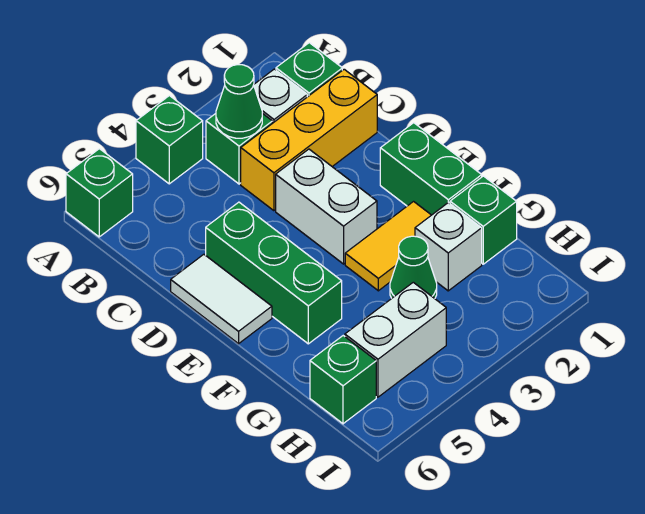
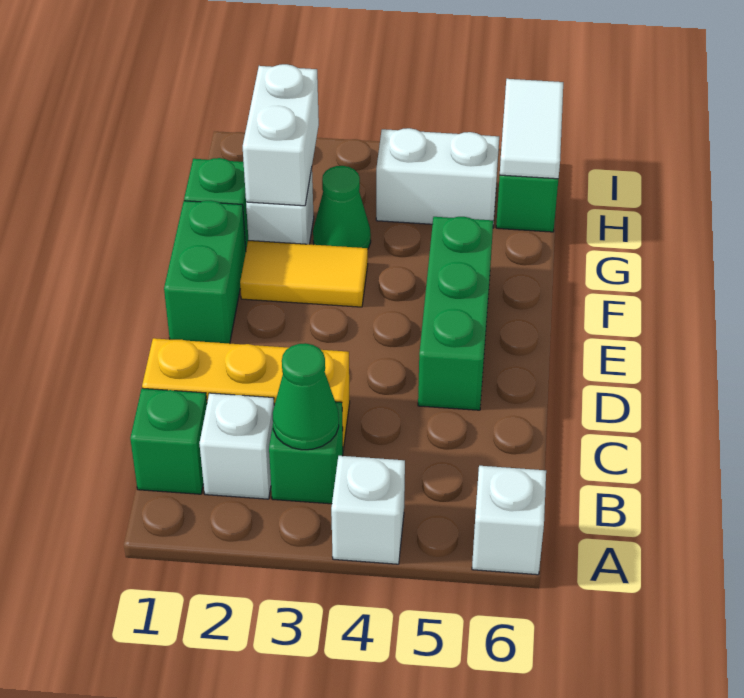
green 1x1 brick [136,96,203,184] -> white 1x1 brick [331,456,405,564]
green 1x1 brick [66,149,133,237] -> white 1x1 brick [472,466,546,575]
white 1x2 brick [276,149,377,264] -> white 1x2 brick moved to [243,64,319,206]
white 1x2 tile [171,254,272,344] -> white 1x2 tile moved to [500,79,563,179]

